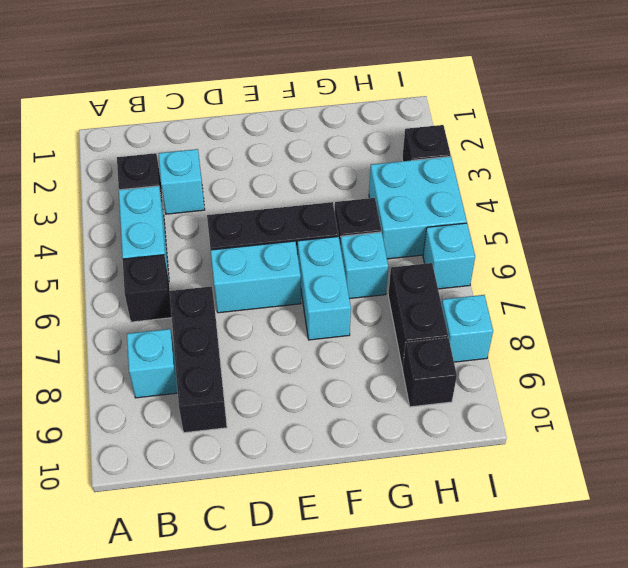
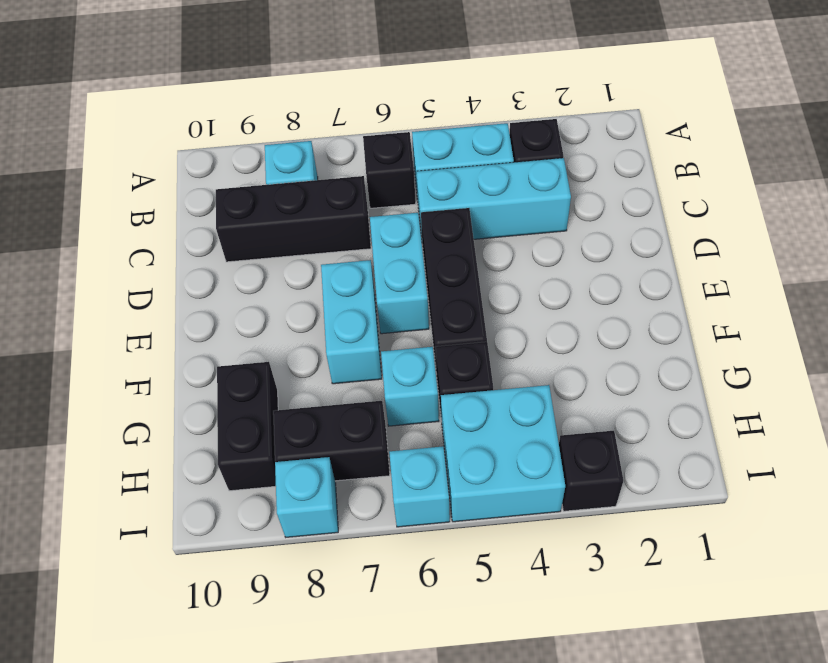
cyan 1x1 brick [159,149,205,214] -> cyan 1x3 brick [416,158,571,239]
cyan 1x2 brick [298,237,351,340] -> cyan 1x2 brick turned to [321,260,382,384]
black 1x1 brick [403,338,457,407] -> black 1x2 brick [217,362,278,491]

